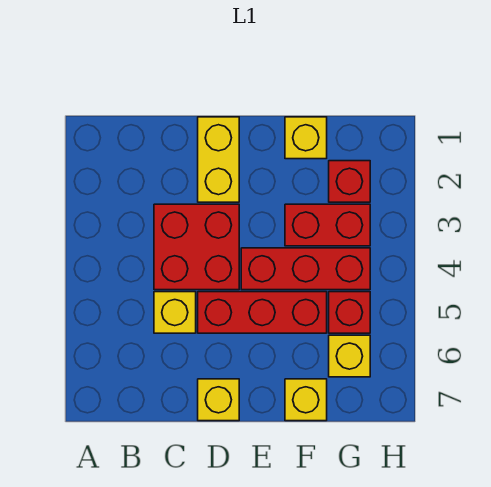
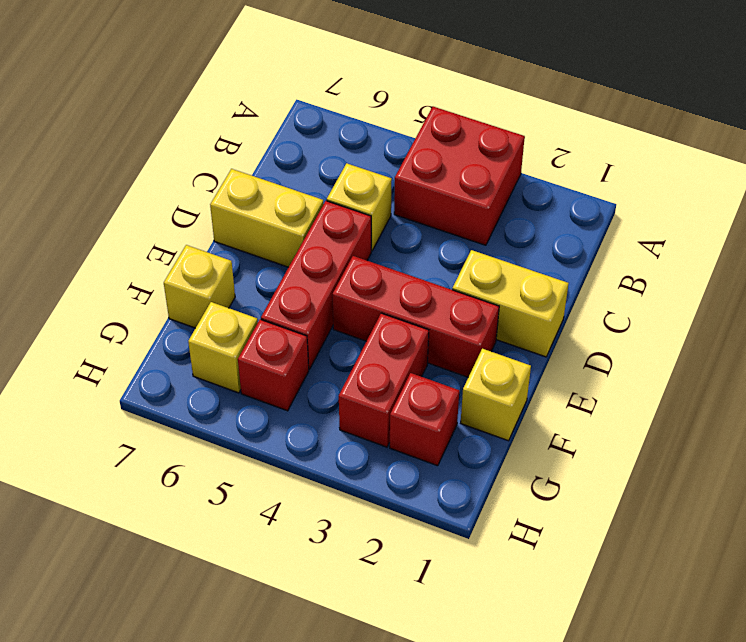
red 2x2 brick [154,204,239,290] -> red 2x2 brick moved to [394,107,525,245]
yellow 1x1 brick [198,379,239,421] -> yellow 1x2 brick [210,169,323,267]
red 1x3 brick [241,248,370,290] -> red 1x3 brick turned to [332,256,499,377]

